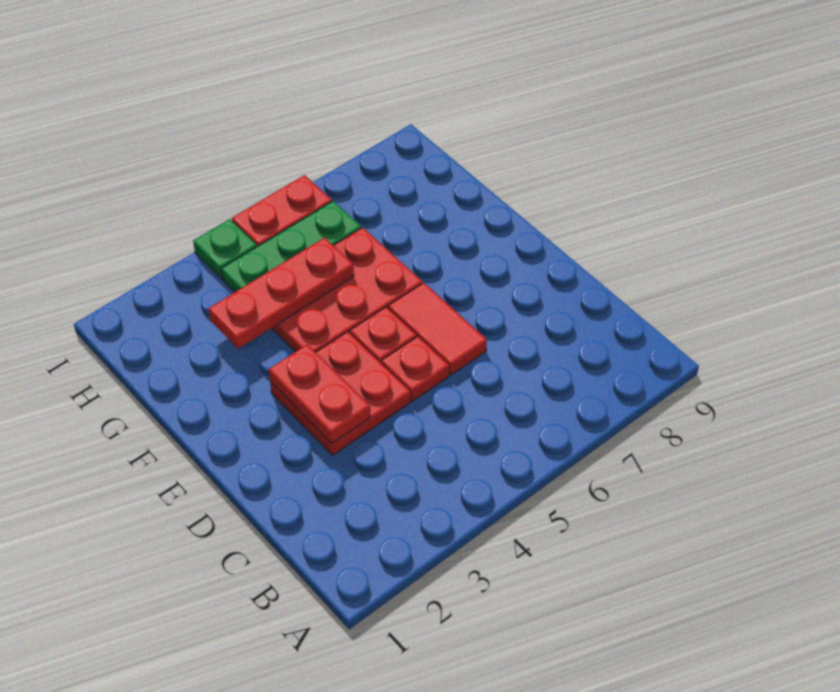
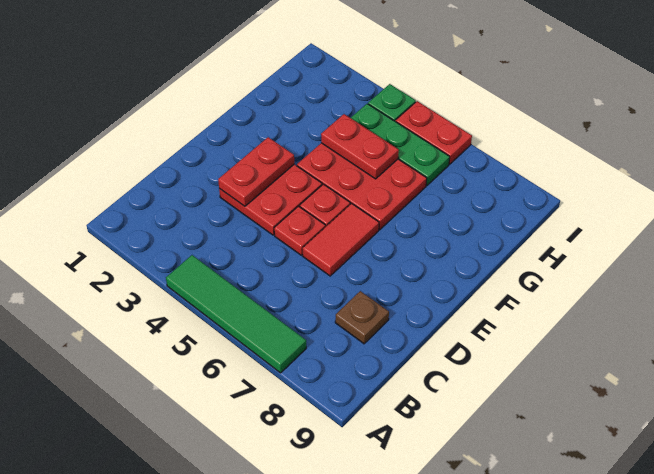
none -> green 1x4 tile [166,255,306,373]
none -> brown 1x1 plate [335,291,389,344]
red 1x3 plate [208,238,354,349] -> red 1x2 plate [321,114,399,179]

